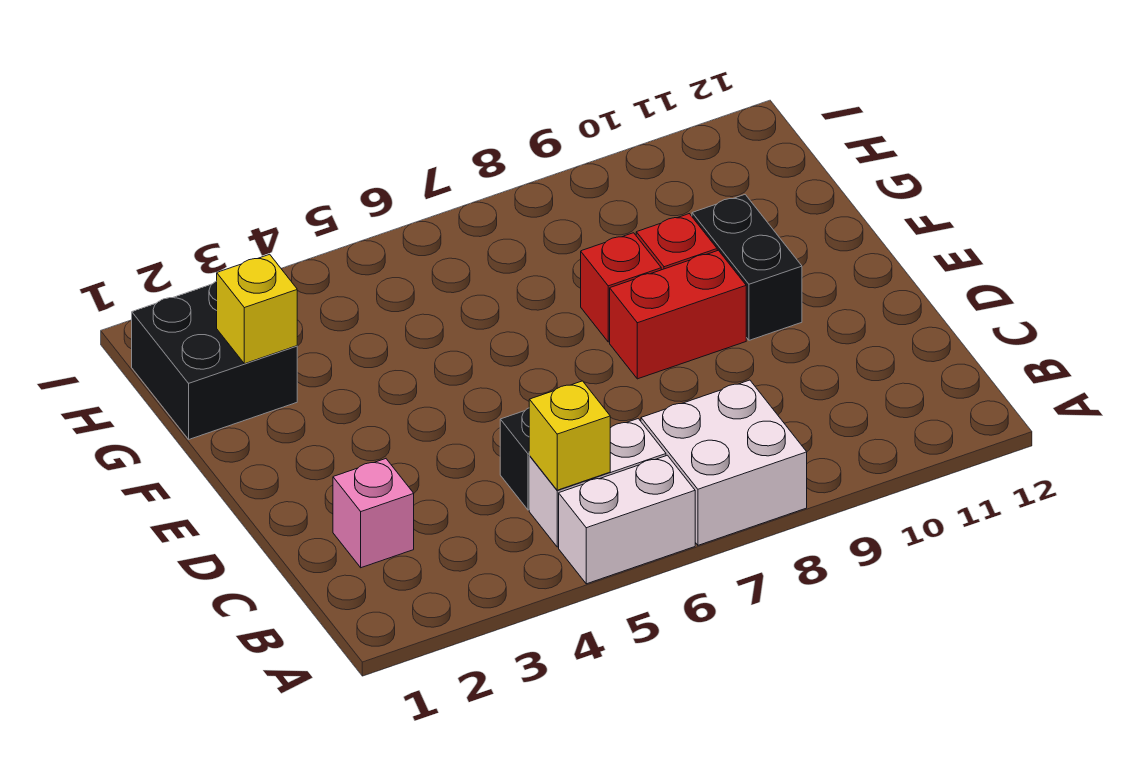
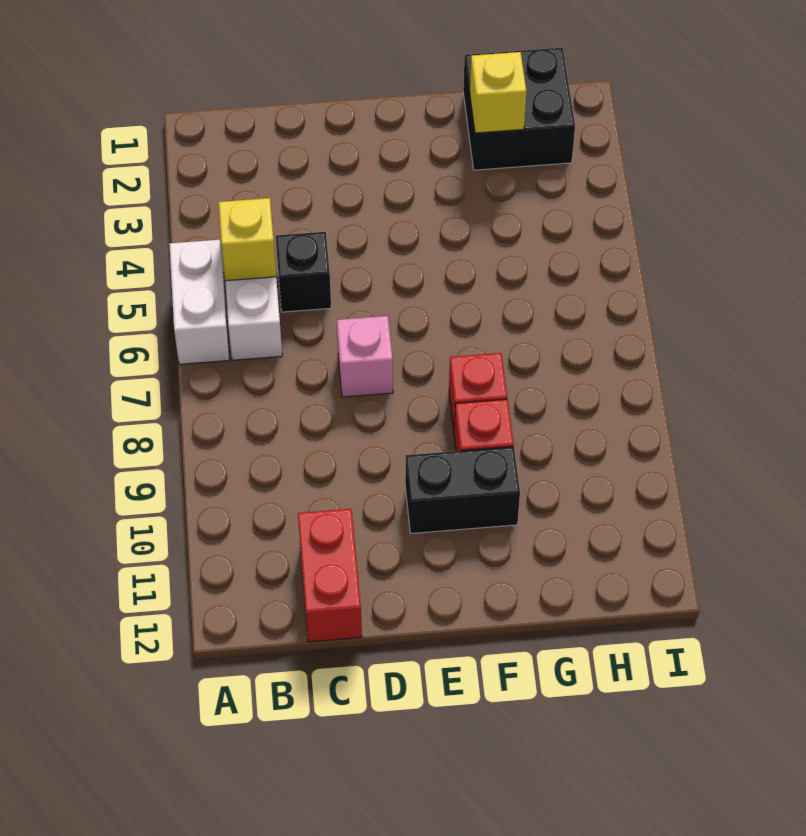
white 2x2 brick [641,380,807,545] -> none
pink 1x1 brick [333,459,414,568] -> pink 1x1 brick moved to [337,316,393,397]
red 1x2 brick [610,250,746,379] -> red 1x2 brick moved to [298,509,362,642]

